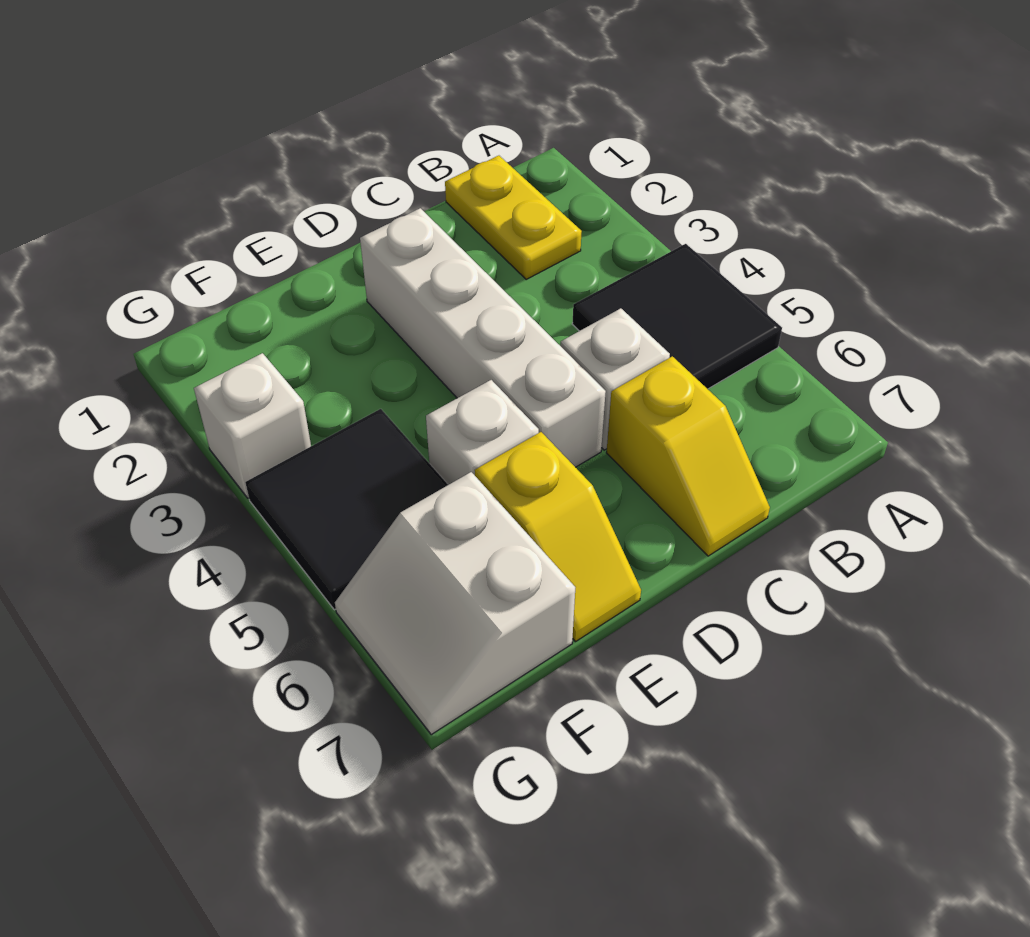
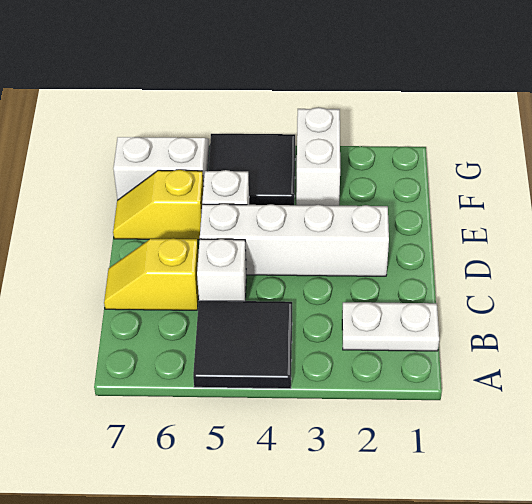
yellow 1x2 plate [445,156,582,279] -> white 1x2 plate [342,302,439,351]
white 1x1 brick [194,353,311,498] -> white 1x2 brick [296,107,340,206]

